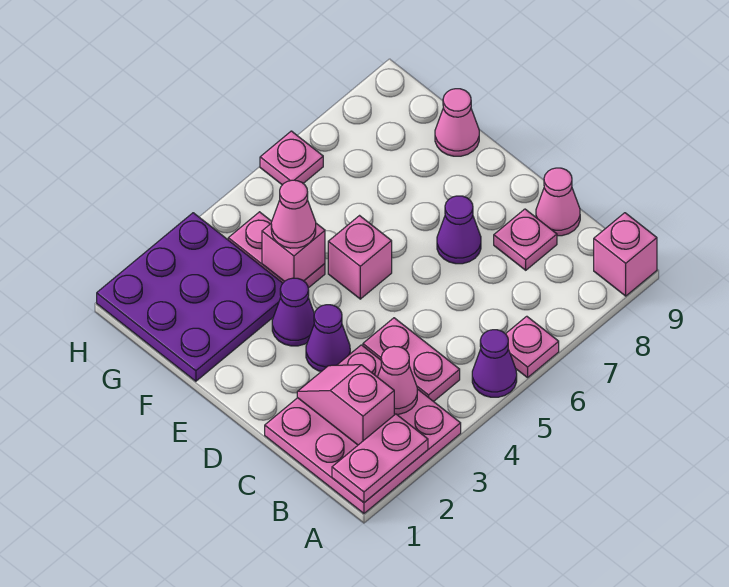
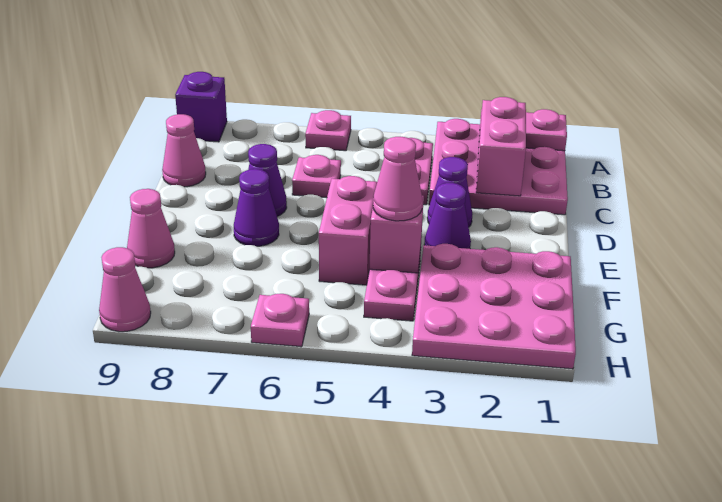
purple 1x1 cone [472,330,517,397] -> purple 1x1 cone moved to [234,169,279,246]
pink 1x1 brick [594,213,657,296] -> purple 1x1 brick [175,72,227,142]
pink 1x2 slope [297,365,394,445] -> pink 1x2 brick [476,97,526,196]
pink 1x1 cone [378,346,417,414] -> pink 1x1 cone moved to [99,247,151,332]
pink 1x1 plate [494,209,557,270] -> pink 1x1 plate moved to [292,155,341,198]
pink 1x1 brick [328,216,392,299] -> pink 1x2 brick [319,176,377,285]
purple 3x3 plate [97,213,283,381] -> pink 3x3 plate [412,244,576,369]

